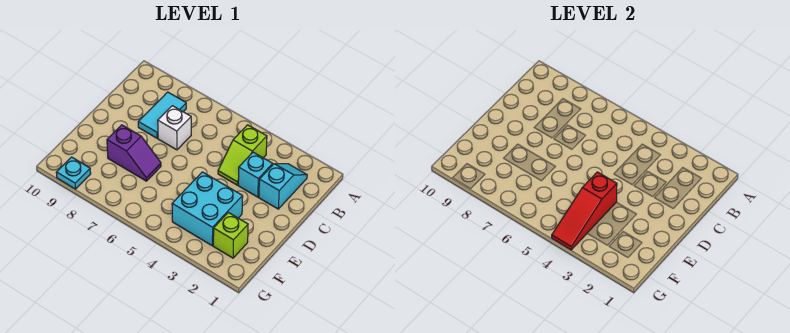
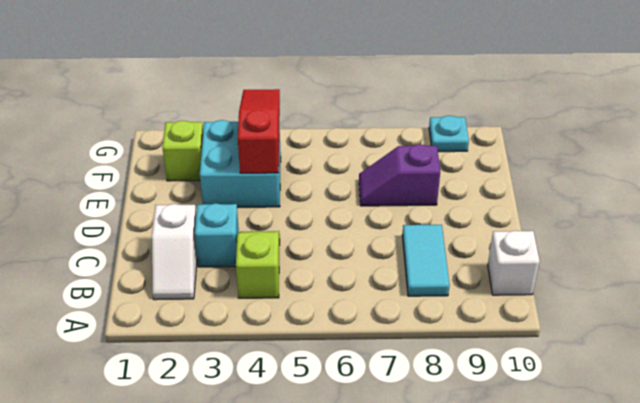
cyan 1x2 slope [259,164,307,209] -> white 1x2 slope [152,204,197,300]
white 1x1 brick [158,106,191,150] -> white 1x1 brick moved to [488,231,540,295]

